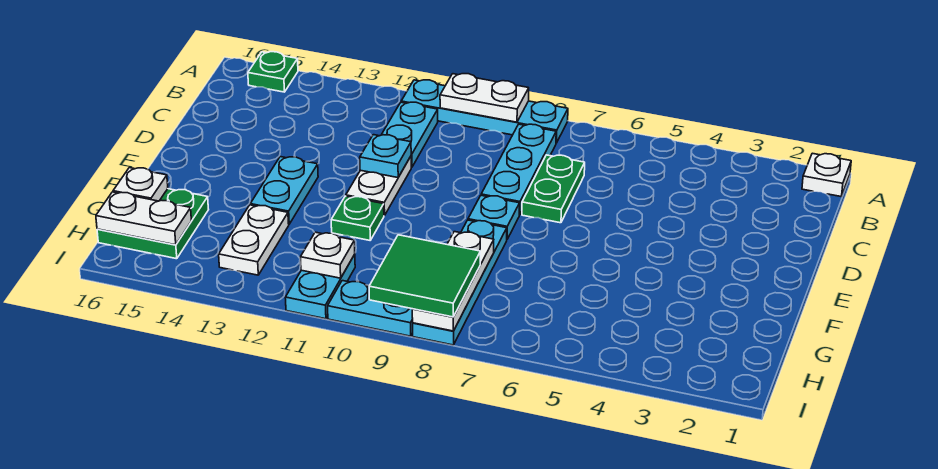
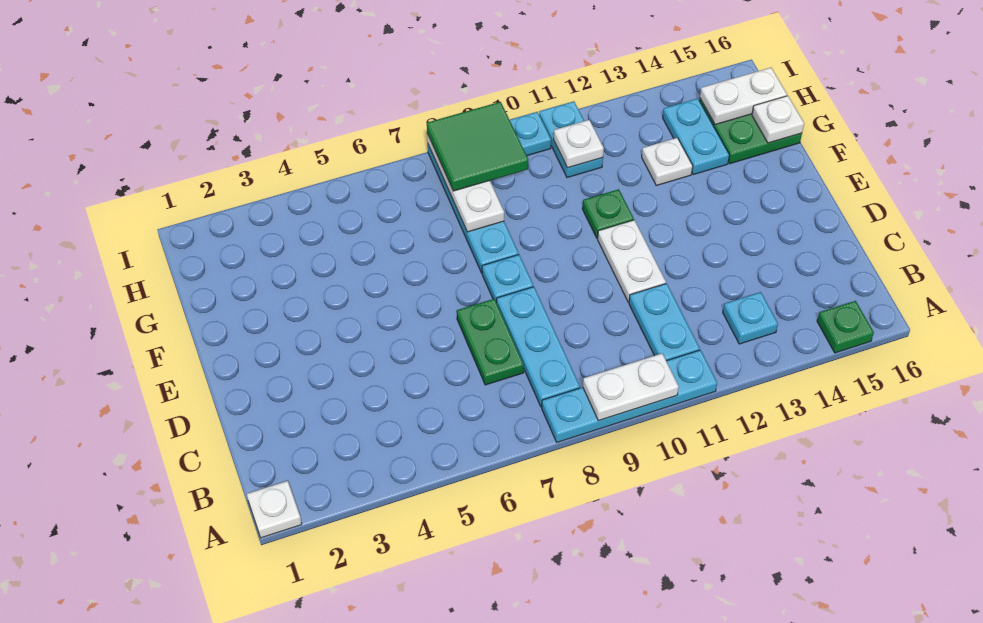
cyan 1x1 plate [360,135,411,178] -> cyan 1x1 plate moved to [723,292,778,344]
cyan 1x2 plate [250,157,318,224] -> cyan 1x2 plate moved to [663,98,729,175]
white 1x2 plate [219,205,289,275] -> white 1x1 plate [642,138,693,185]

